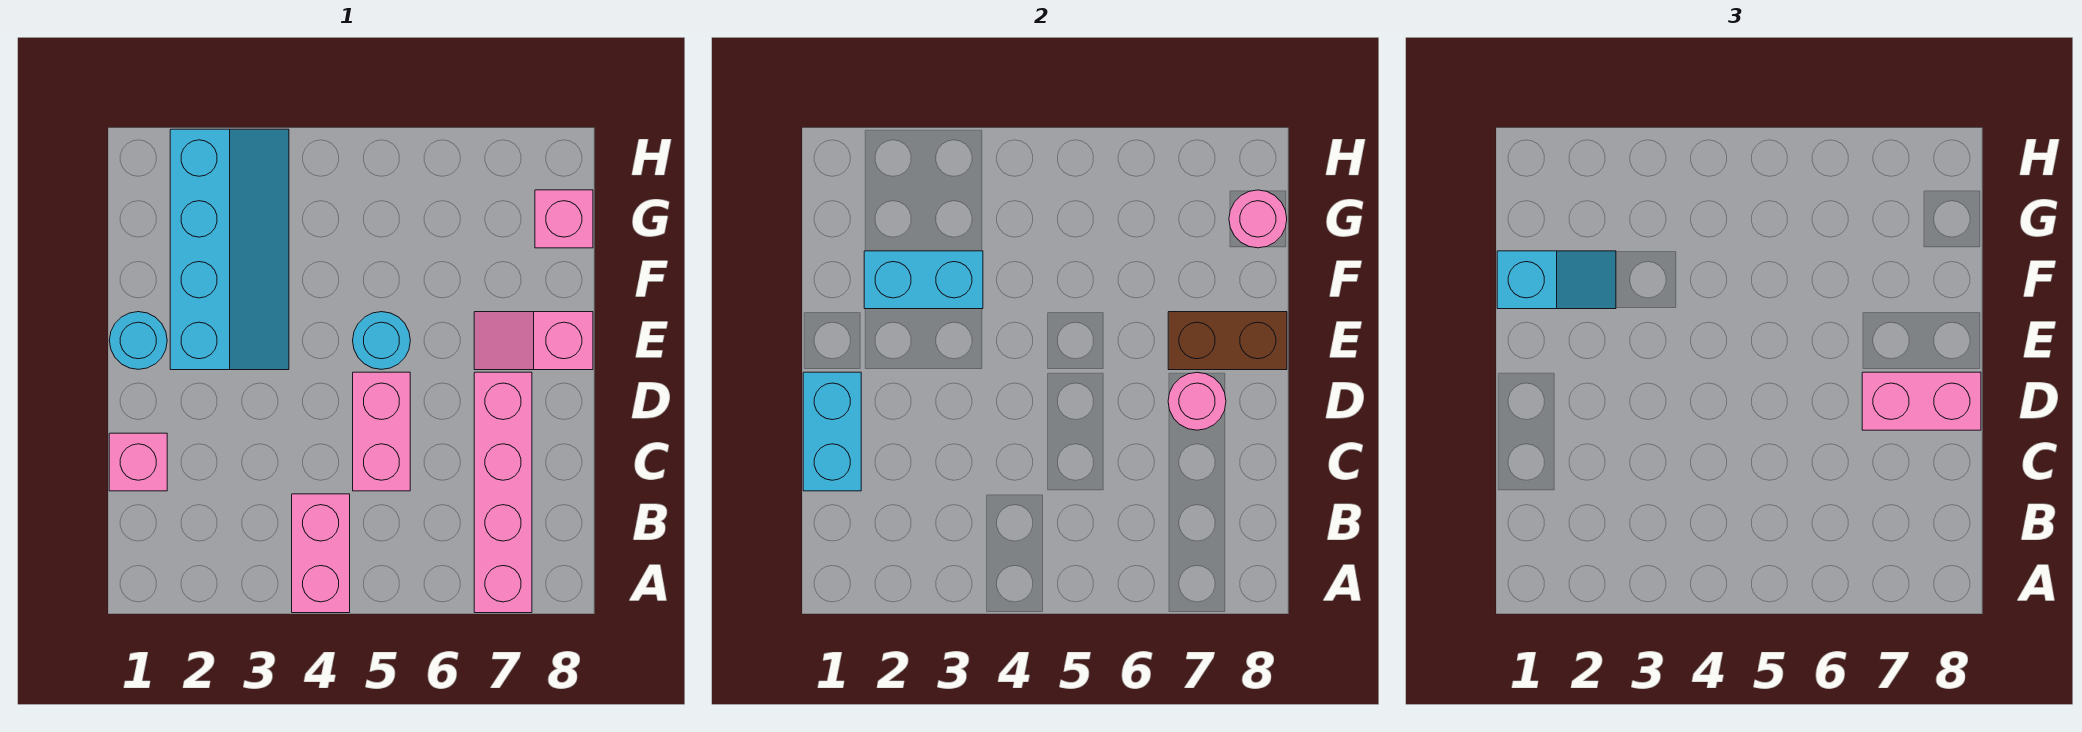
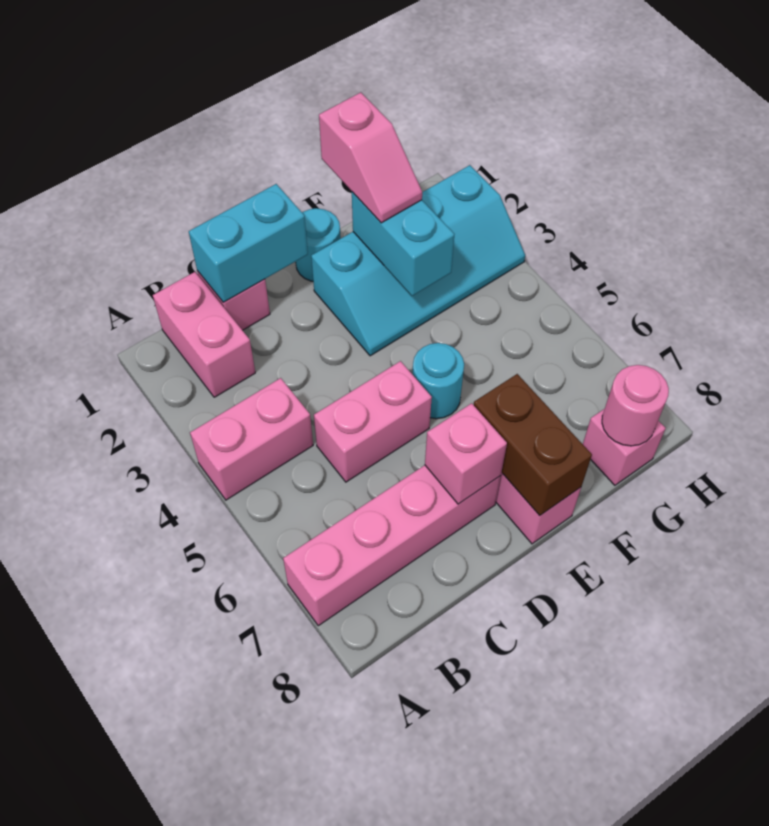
pink 1x1 round brick [1168,372,1226,430] -> pink 1x1 brick [425,403,507,504]
pink 1x2 brick [1862,372,1981,430] -> pink 1x2 brick moved to [153,272,255,397]
cyan 1x2 slope [1497,251,1616,309] -> pink 1x2 slope [319,92,422,223]

